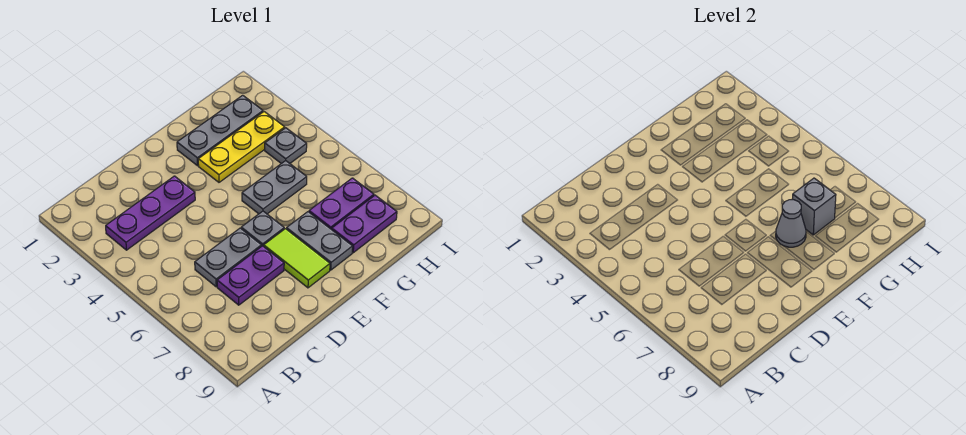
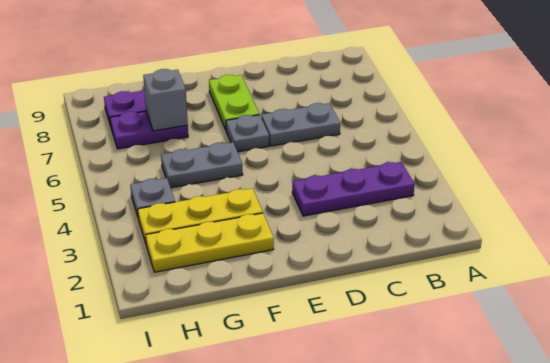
purple 1x2 plate [217,246,284,305] -> none
lime 1x2 tile [264,229,330,288] -> lime 1x2 plate [209,75,259,130]
grey 1x3 plate [177,95,263,166] -> yellow 1x3 plate [146,213,274,272]
grey 1x2 plate [287,212,353,270] -> none
grey 1x1 cone [776,200,806,247] -> none

